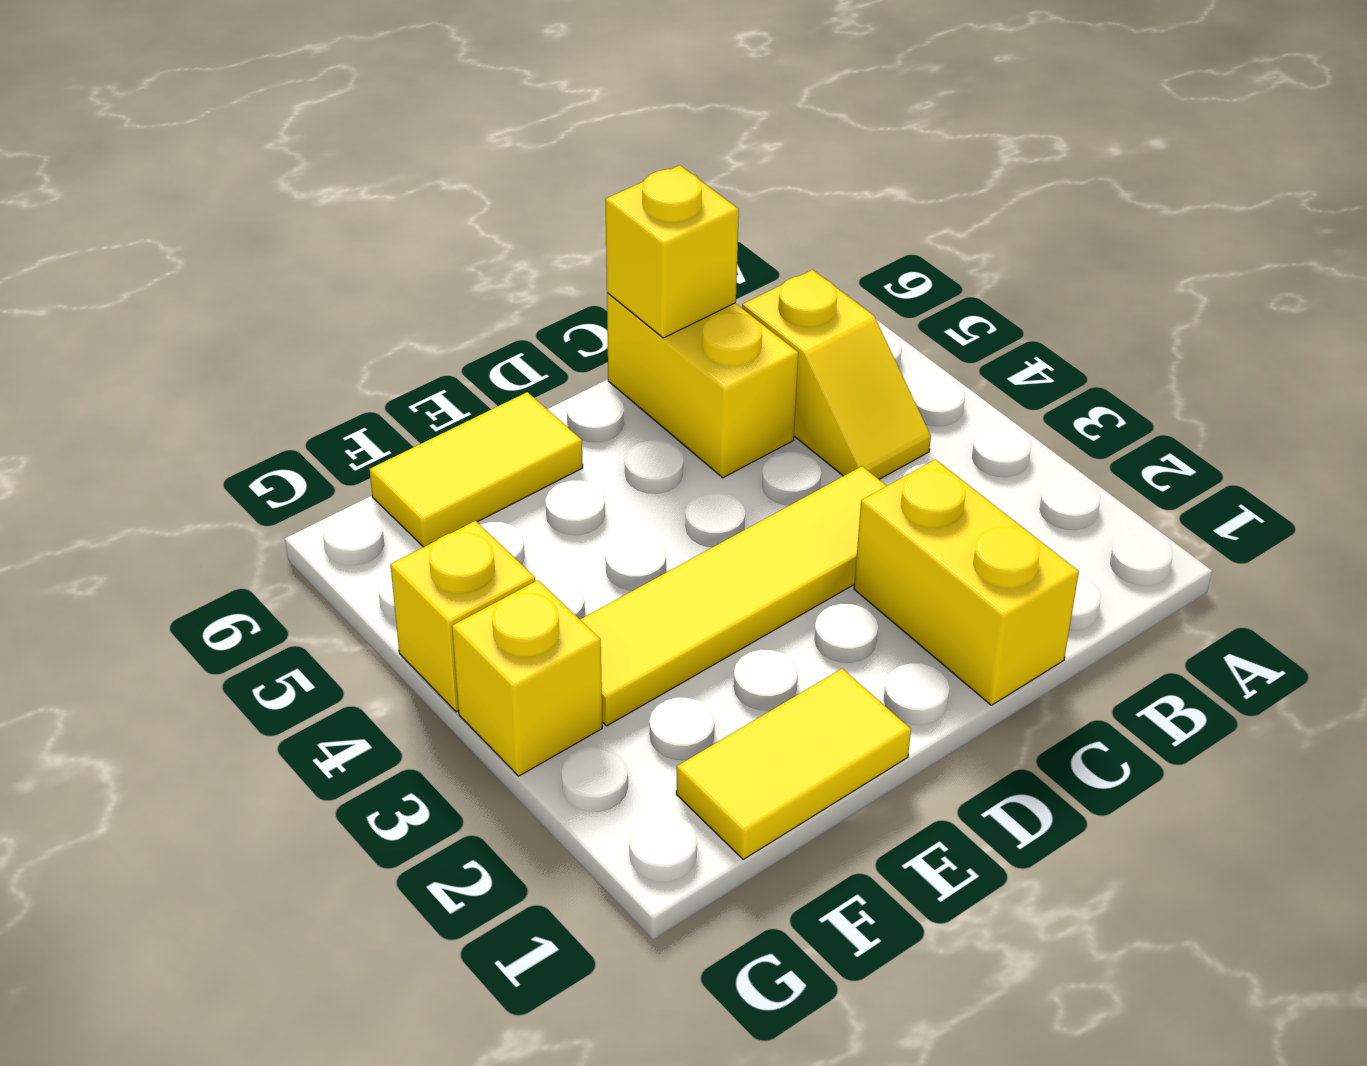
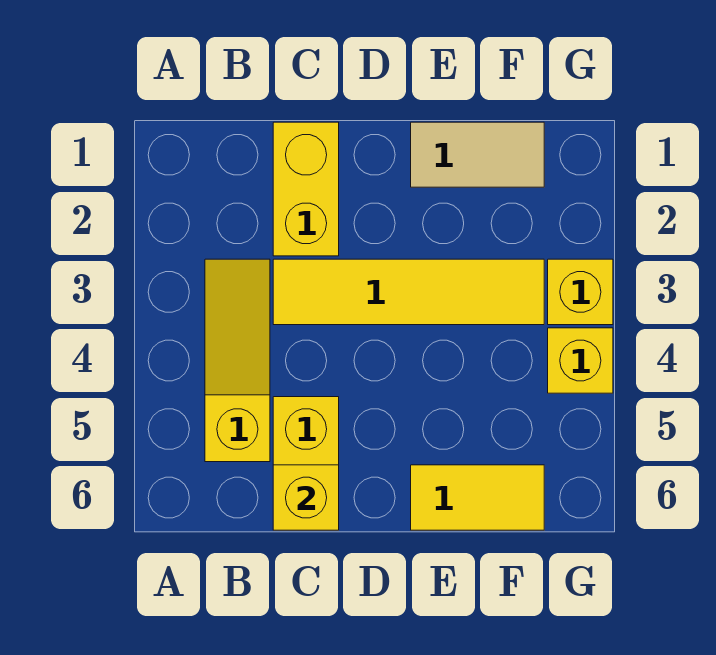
yellow 1x2 slope [742,270,931,479] -> yellow 1x3 slope [205,259,270,462]
yellow 1x2 tile [676,669,911,859] -> tan 1x2 tile [411,122,544,187]

